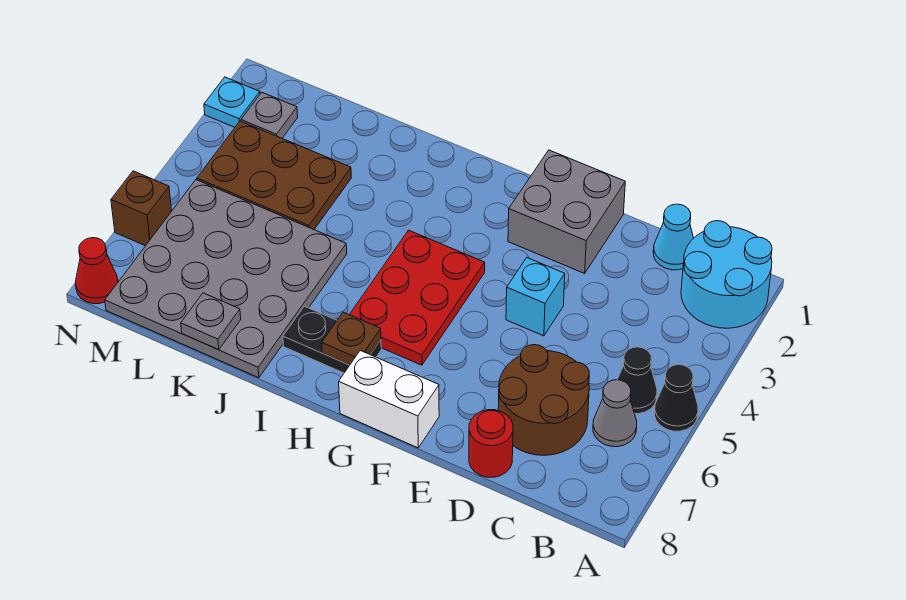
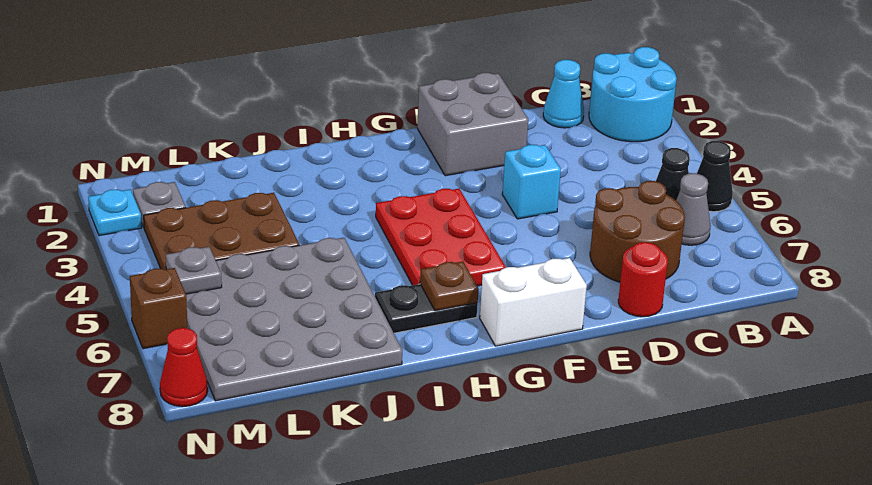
grey 1x1 plate [181,293,241,350] -> grey 1x1 plate moved to [166,247,222,294]

